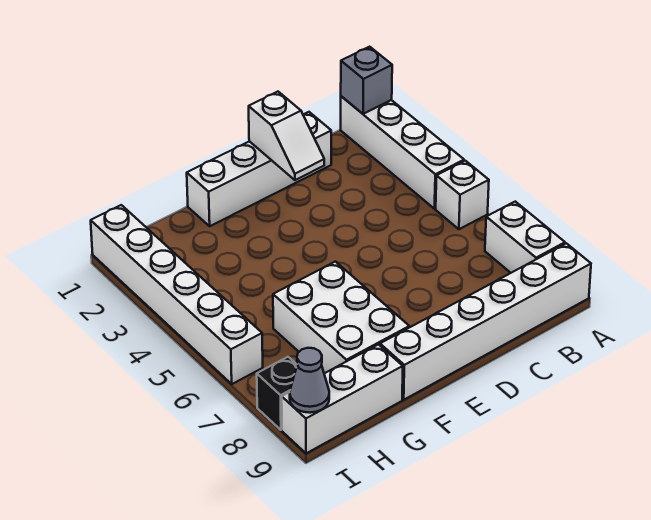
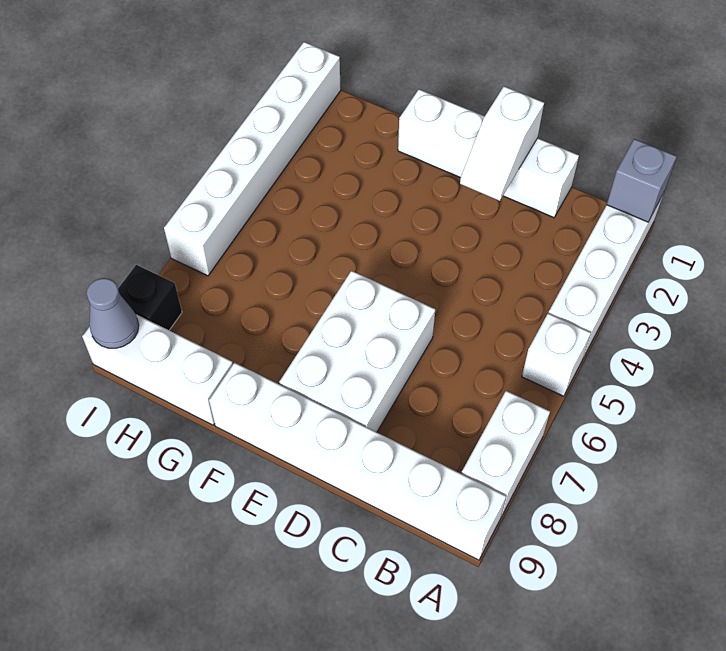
white 2x3 brick [273,262,409,373] -> white 2x3 brick moved to [279,271,435,432]

